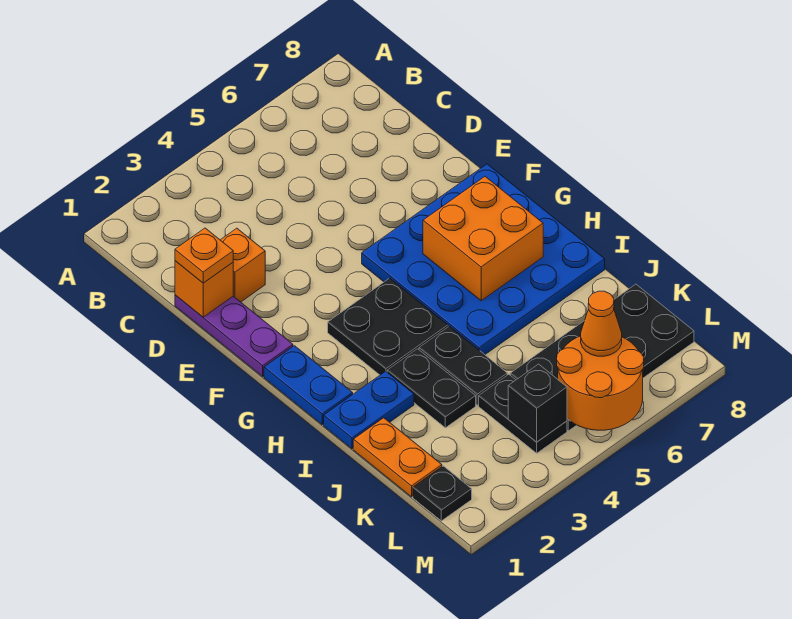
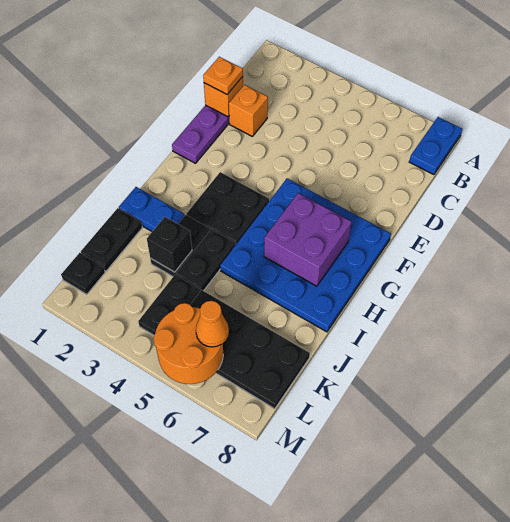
blue 1x2 plate [264,346,353,425] -> blue 1x2 plate moved to [409,117,462,175]
orange 2x2 brick [423,177,543,301] -> purple 2x2 brick [264,193,352,286]
orange 1x2 plate [353,418,442,497] -> black 1x2 plate [81,208,142,271]
black 1x1 brick [508,364,567,442] -> black 1x1 brick moved to [147,217,192,272]

